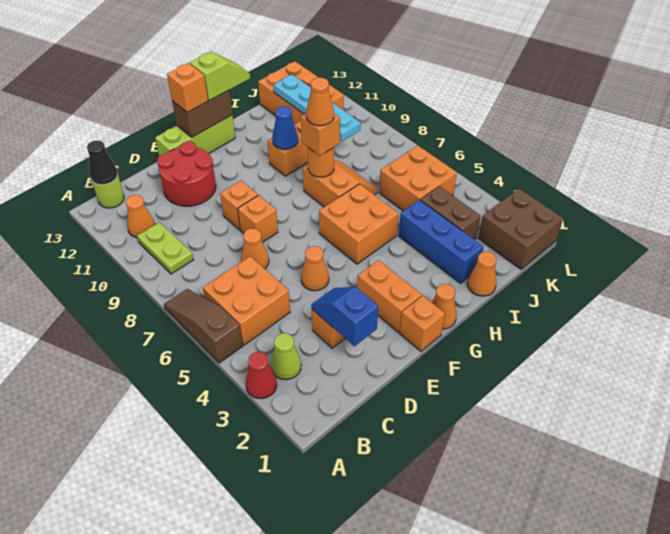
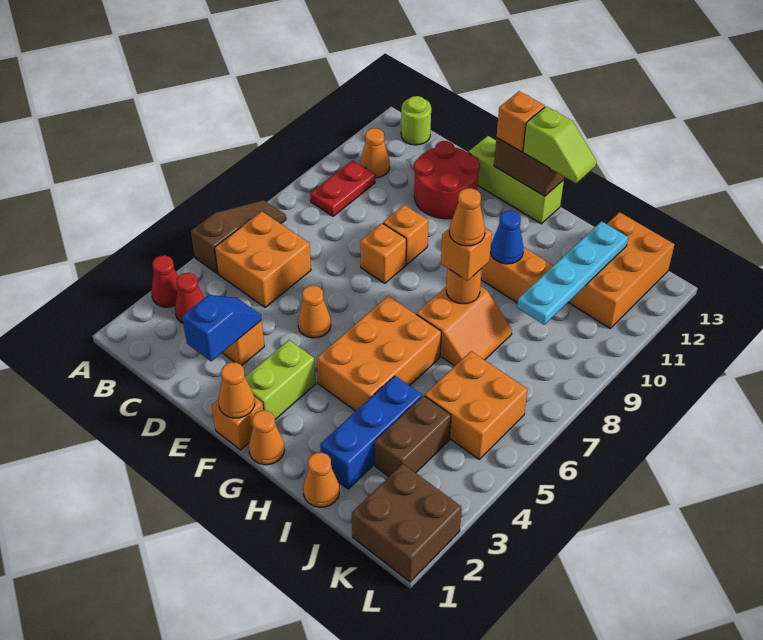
lime 1x1 cone [271,333,301,380] -> red 1x1 cone [175,273,204,323]
lime 1x2 plate [137,222,193,274] -> red 1x2 plate [310,160,375,216]
black 1x1 cone [87,140,118,185] -> none
orange 1x1 cone [241,229,269,269] -> orange 1x1 cone moved to [218,362,255,418]
orange 1x2 brick [357,260,422,332] -> lime 1x2 brick [245,340,316,419]
orange 2x2 brick [319,184,399,264] -> orange 2x3 brick [317,296,441,411]

